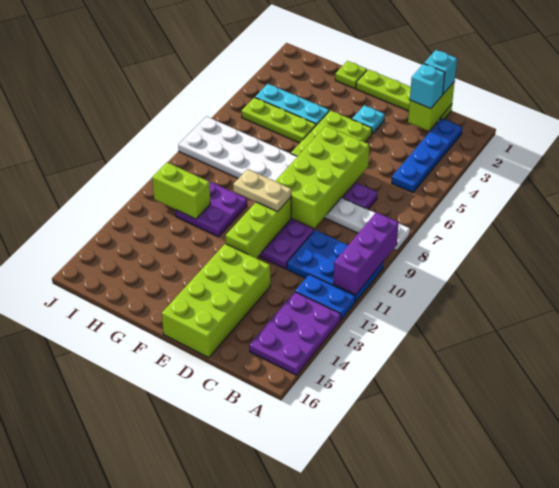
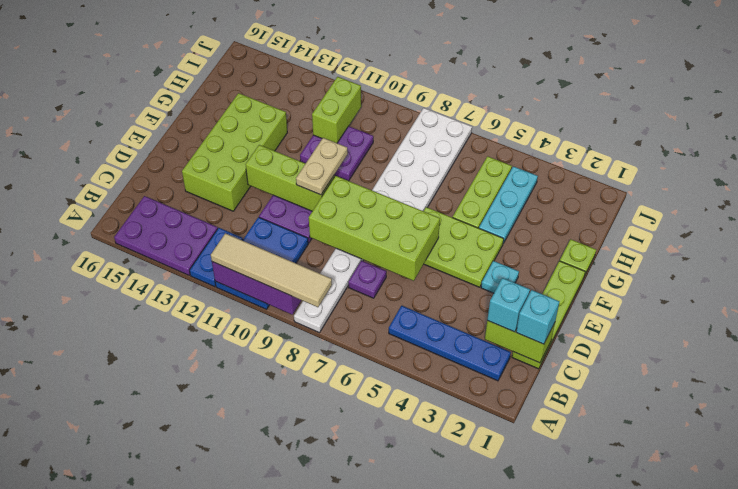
none -> tan 1x4 tile [211,233,332,307]
lime 2x4 brick [162,244,270,358] -> lime 2x4 brick turned to [182,93,287,211]

